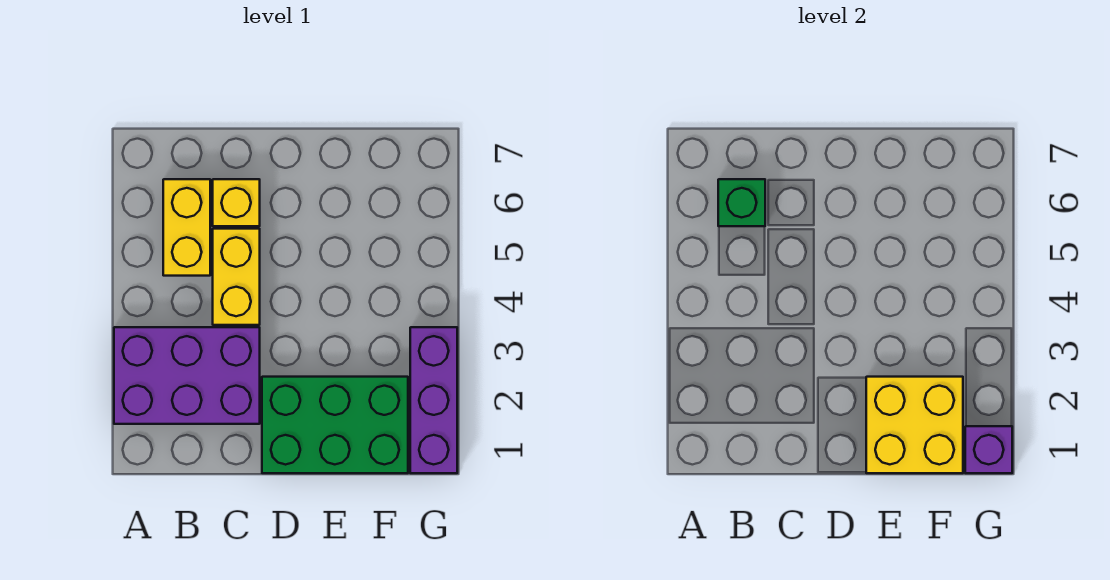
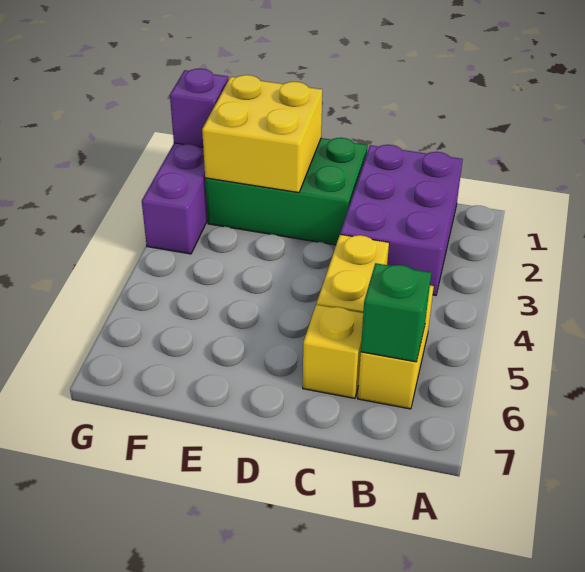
purple 2x3 brick [114,327,260,424] -> purple 2x3 brick turned to [340,145,463,295]

